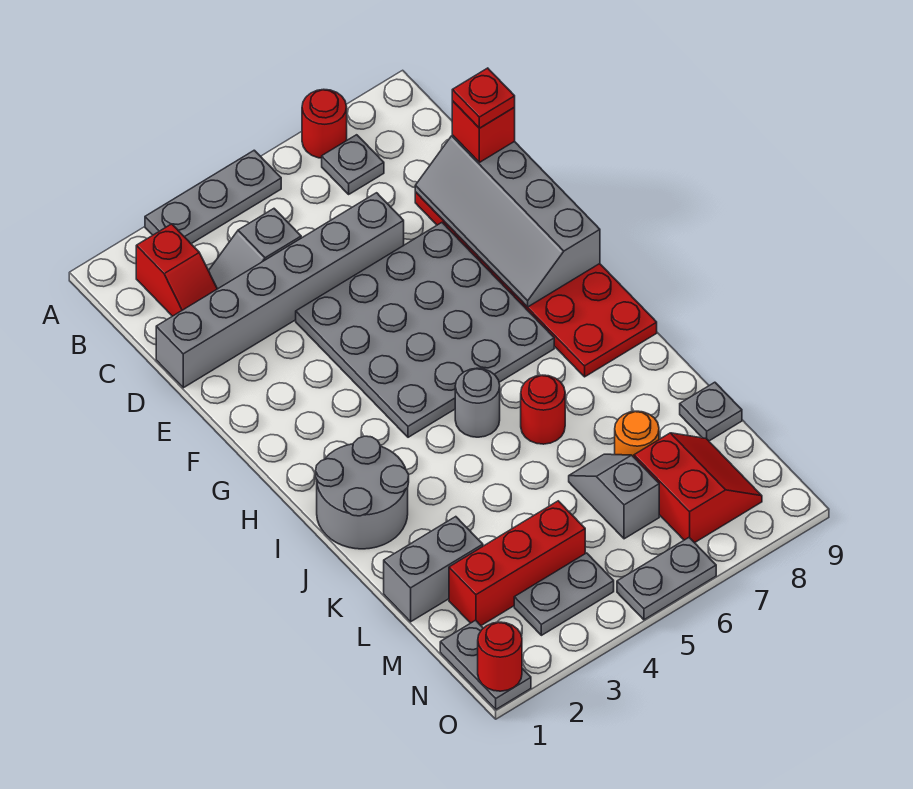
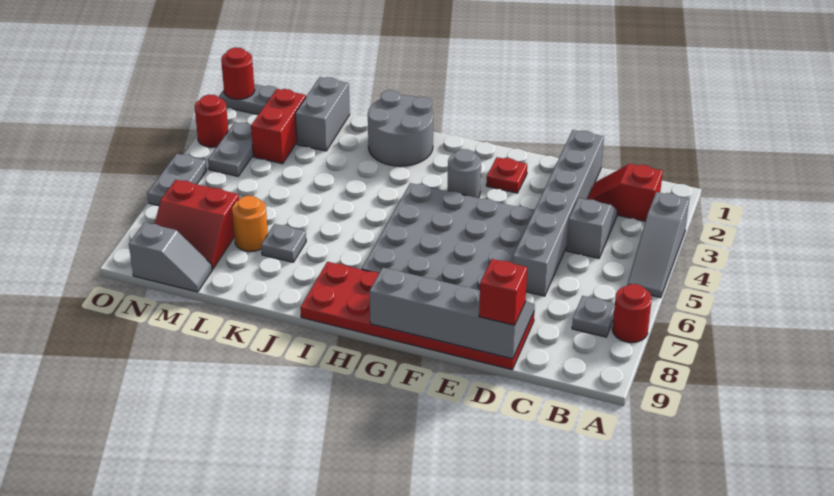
grey 1x3 plate [145,150,281,244] -> grey 1x3 slope [627,192,689,298]
red 1x1 plate [452,68,515,128] -> red 1x1 plate moved to [486,157,527,193]
grey 1x1 round brick [455,368,500,437] -> grey 1x1 round brick moved to [448,149,481,198]
red 1x1 round brick [521,375,565,444] -> red 1x1 round brick moved to [195,95,228,147]
grey 1x2 slope [569,454,659,539] -> grey 1x2 slope moved to [129,223,212,292]
grey 1x1 plate [680,382,742,441] -> grey 1x1 plate moved to [261,224,306,262]
red 1x3 brick [449,501,585,626] -> red 1x2 brick [251,89,306,164]

